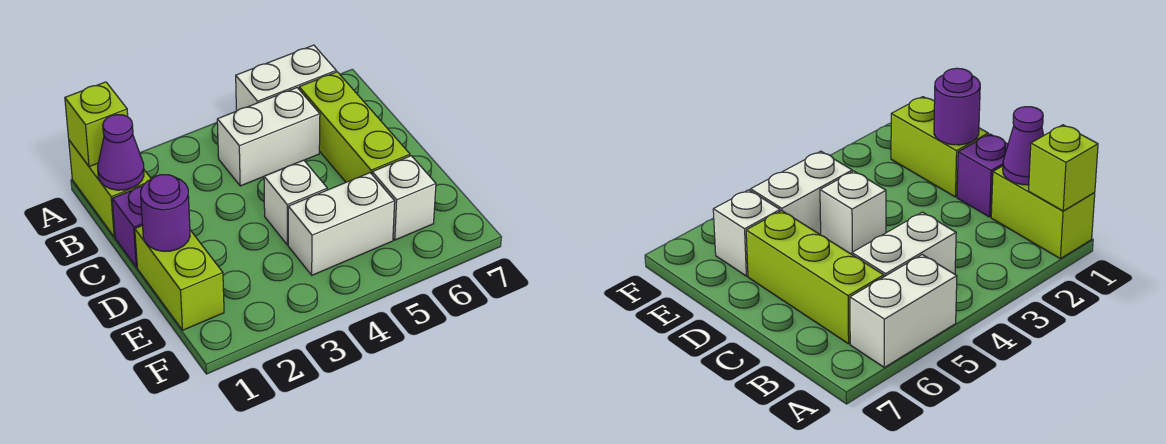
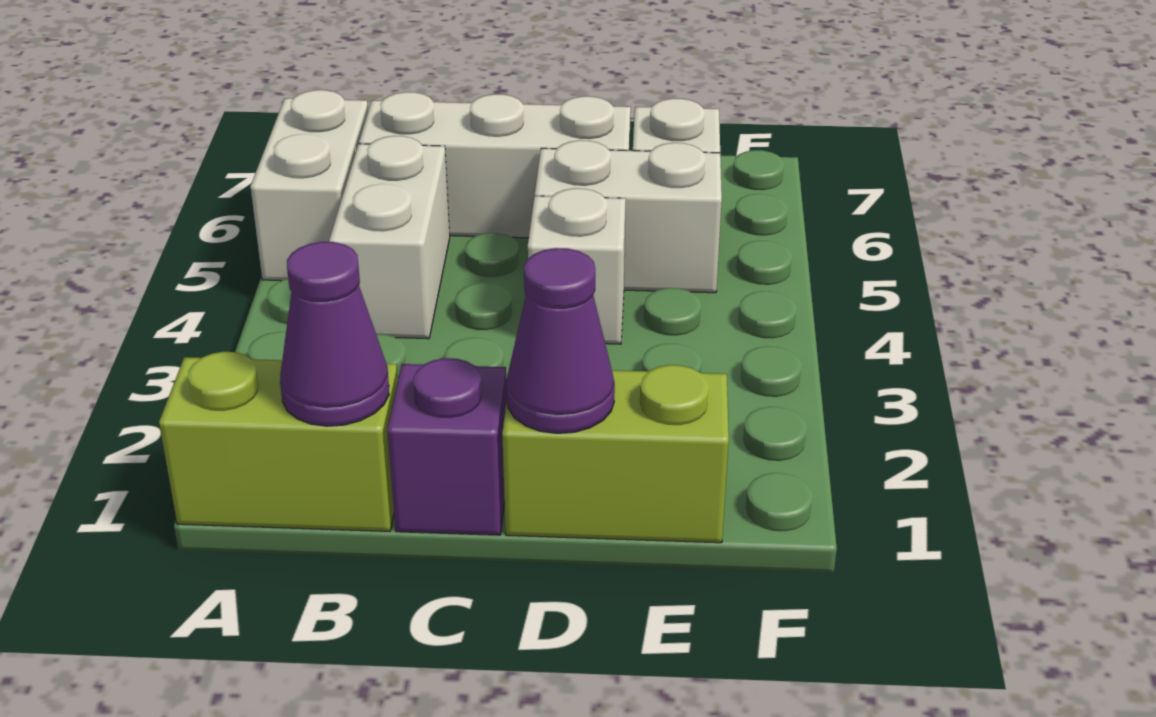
lime 1x1 brick [65,82,128,167] -> none
lime 1x3 brick [299,72,410,182] -> white 1x3 brick [359,92,631,238]
purple 1x1 round brick [141,175,190,251] -> purple 1x1 cone [506,248,615,433]
white 1x2 brick [288,173,395,275] -> white 1x2 brick turned to [535,140,722,293]

